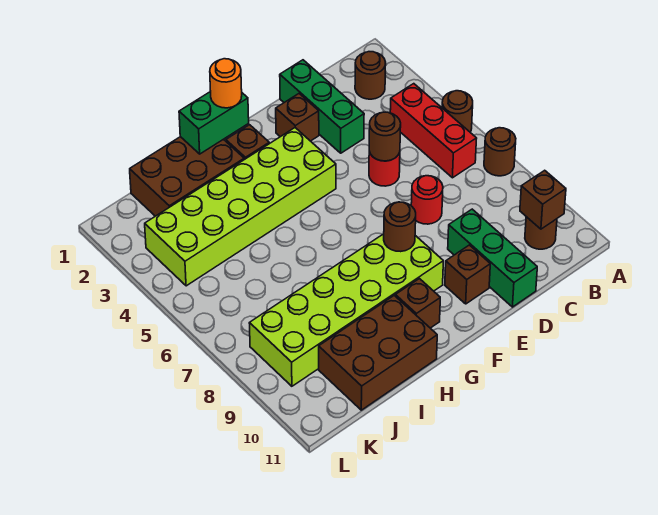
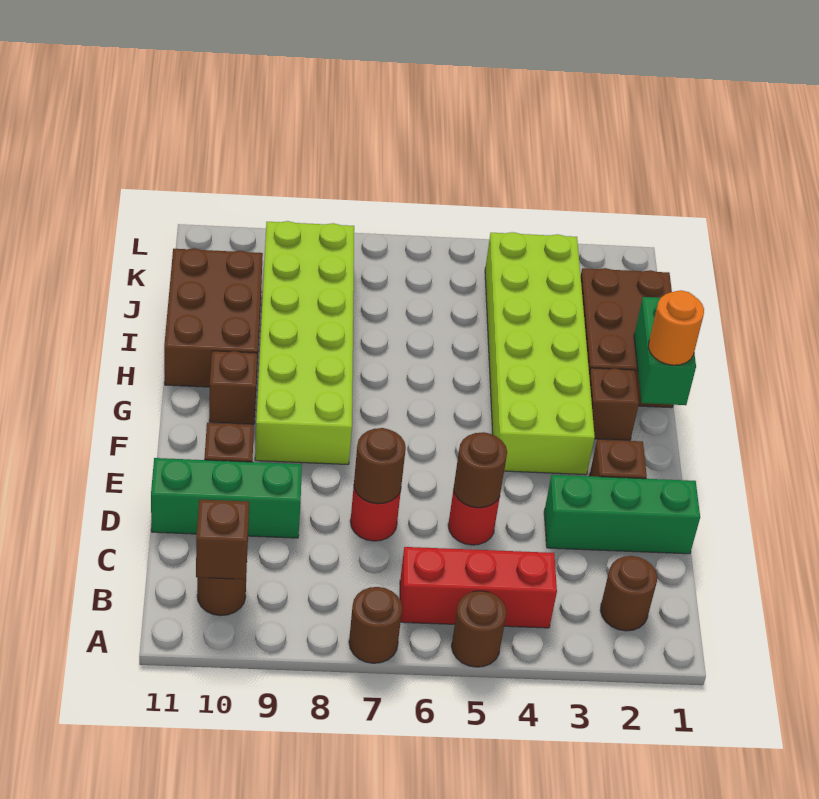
brown 1x1 round brick [384,202,416,252] -> brown 1x1 round brick moved to [354,428,406,504]

